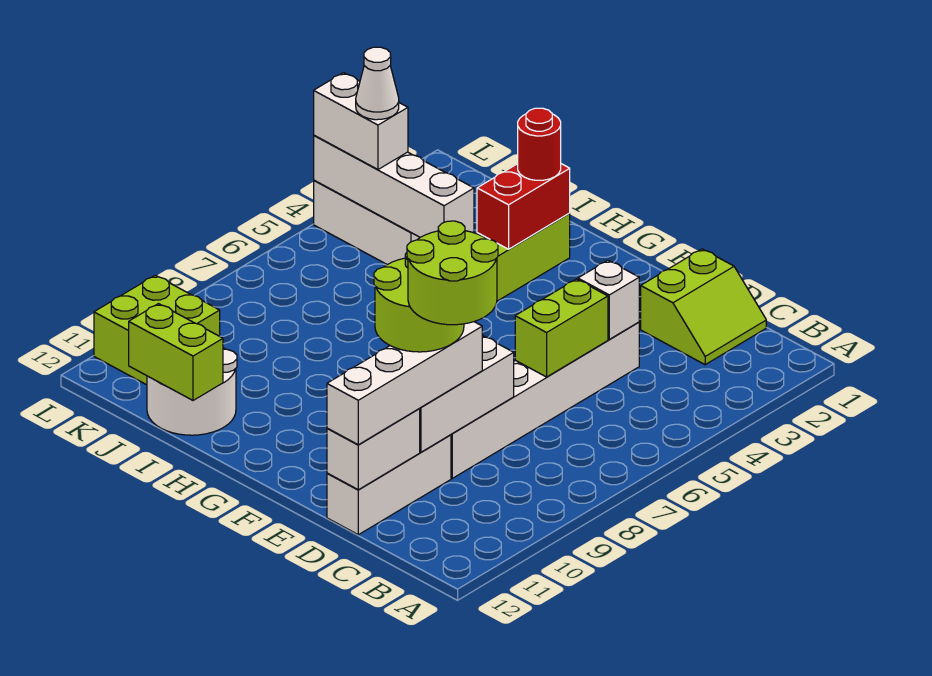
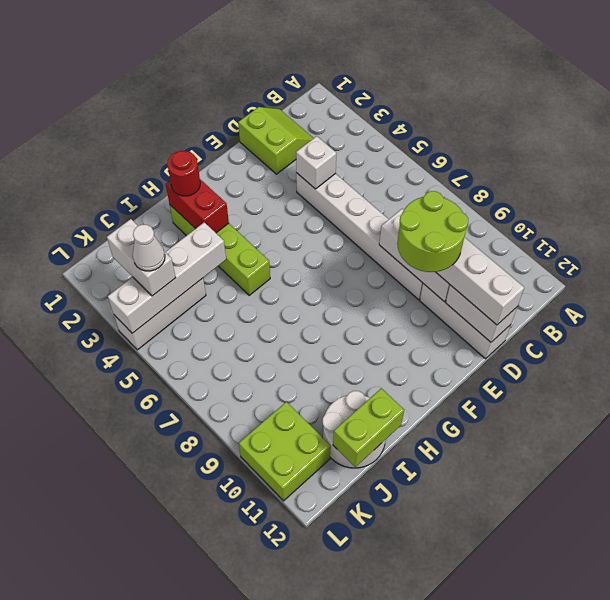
lime 2x2 round brick [407,221,498,325] -> none
lime 1x2 brick [515,279,608,377] -> none
white 1x2 brick [314,73,408,169] -> white 1x2 brick turned to [107,219,176,296]

